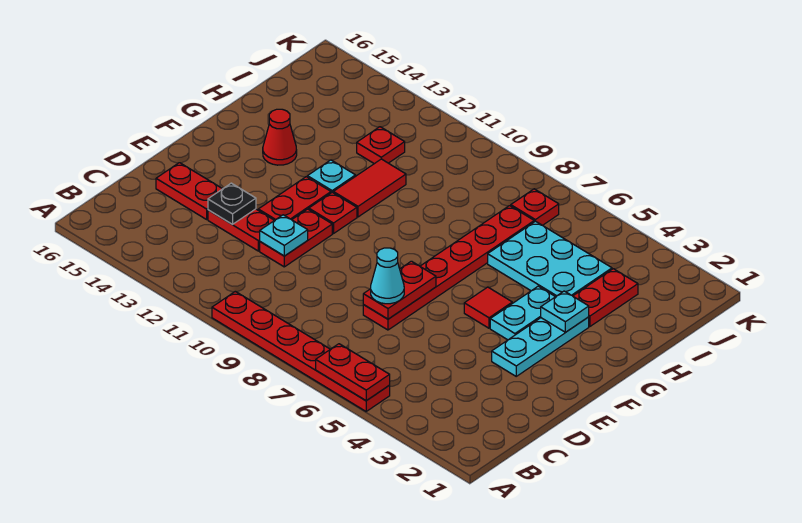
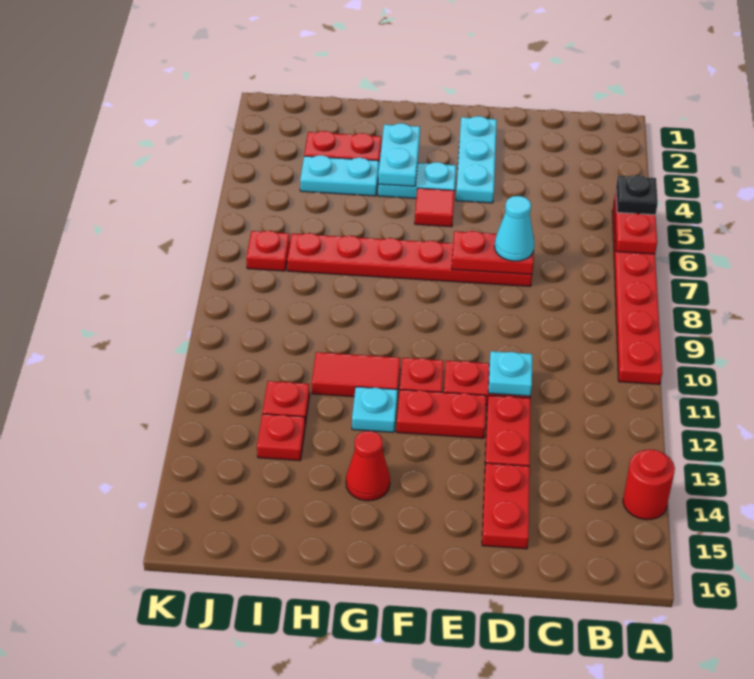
none -> red 1x1 round brick [623,449,675,520]
black 1x1 plate [208,183,256,224] -> black 1x1 plate moved to [616,175,658,215]
cyan 1x3 plate [492,317,589,376] -> cyan 1x3 plate turned to [456,116,497,203]
cyan 1x1 plate [541,291,589,332] -> cyan 1x2 plate [378,123,420,186]
cyan 2x3 plate [488,221,612,297] -> cyan 1x2 plate [300,155,379,196]
none -> red 1x1 plate [257,414,305,461]

